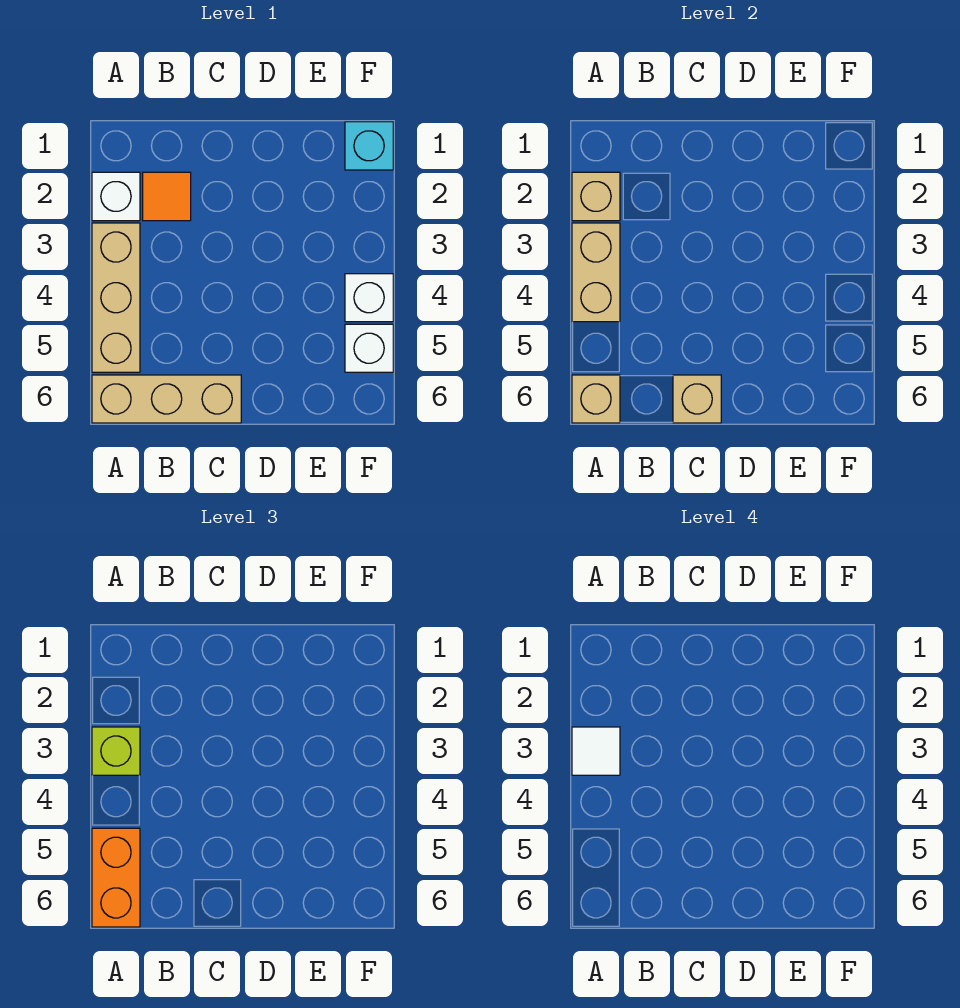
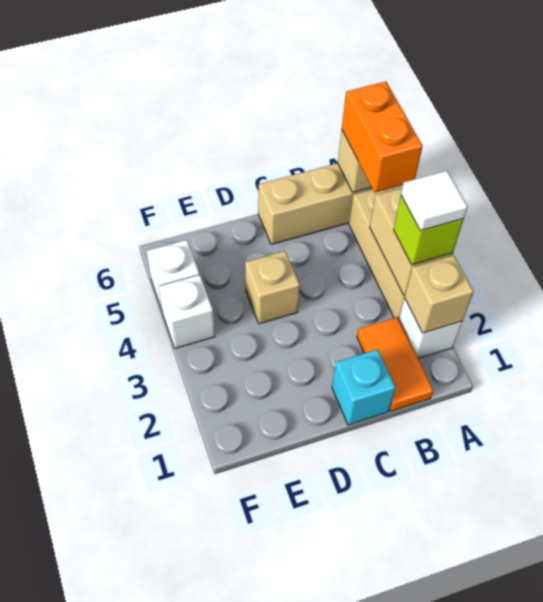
orange 1x1 tile [143,172,191,221] -> orange 1x2 tile [357,317,433,411]
tan 1x1 brick [673,375,721,423] -> tan 1x1 brick moved to [245,251,300,324]
cyan 1x1 brick [345,122,393,170] -> cyan 1x1 brick moved to [332,349,395,425]

